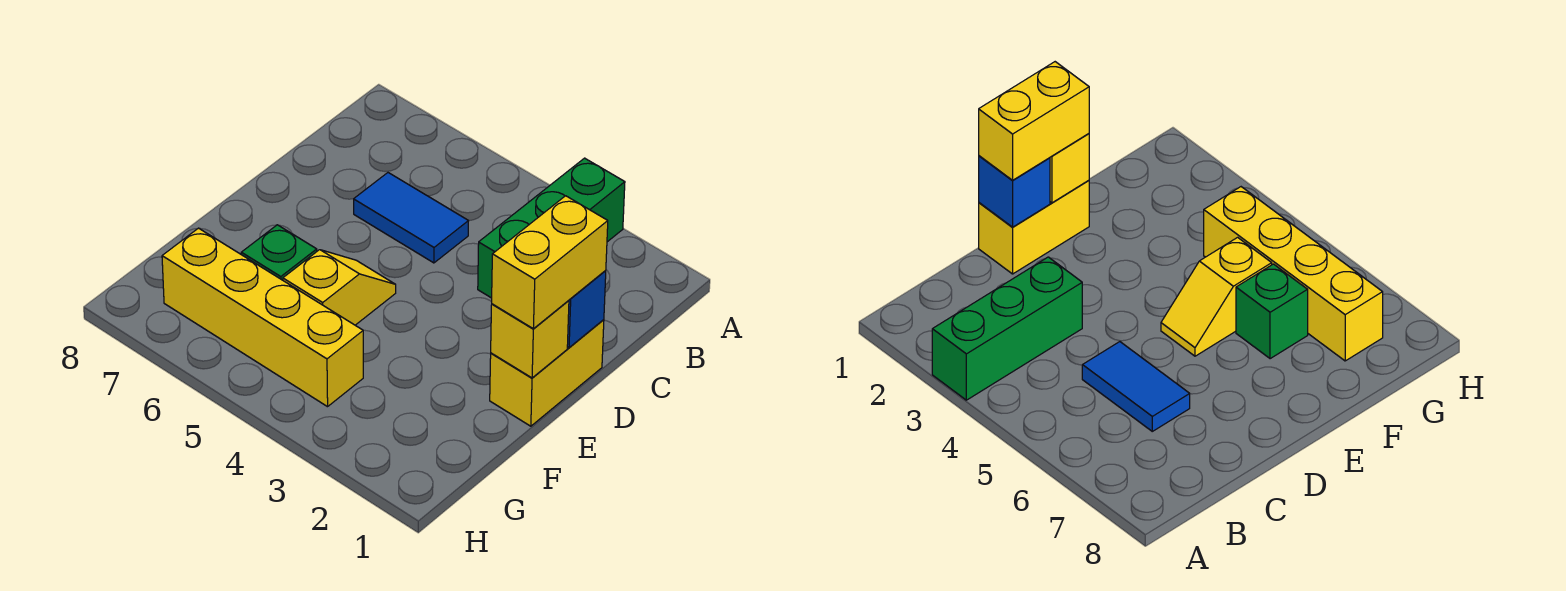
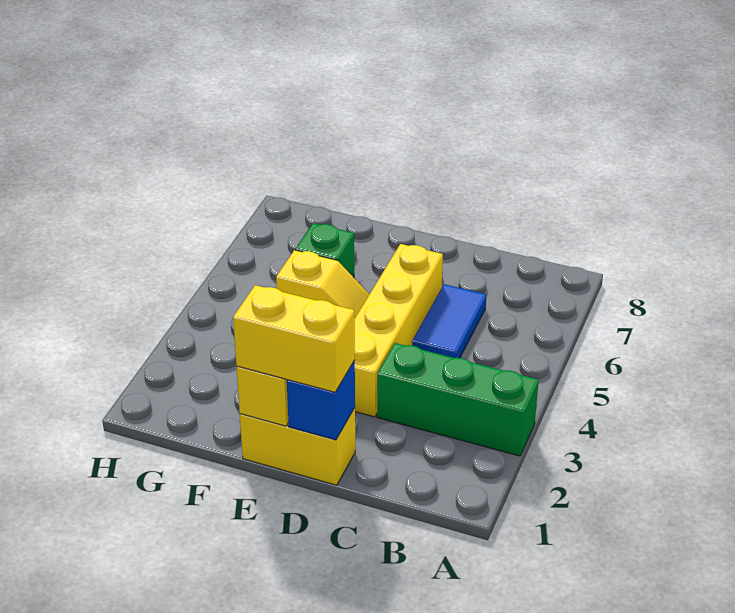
yellow 1x4 brick [162,228,363,407] -> yellow 1x4 brick moved to [354,244,443,417]

